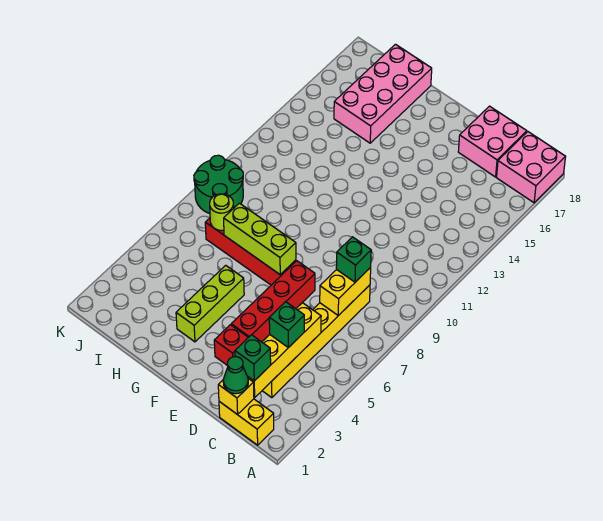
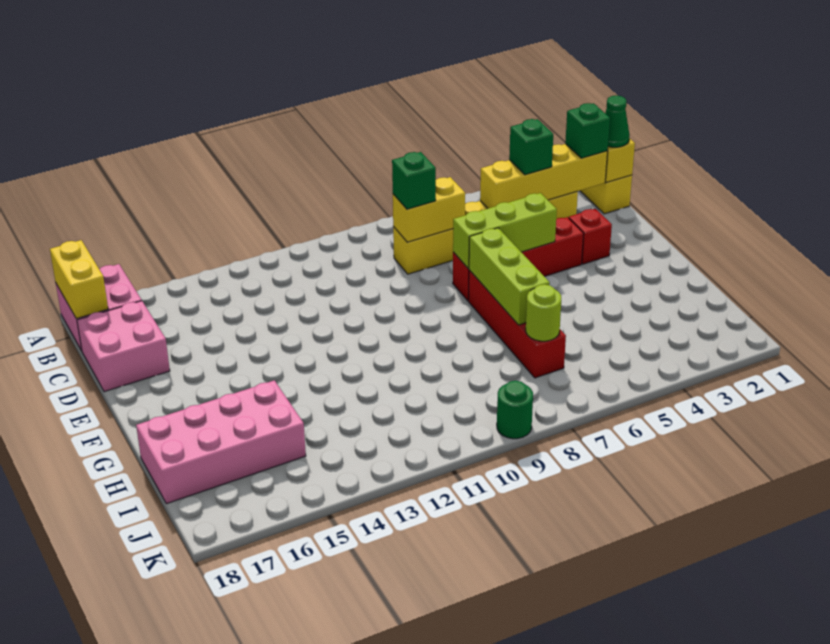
none -> yellow 1x2 brick [50,240,108,319]
lime 1x3 brick [176,265,244,342] -> lime 1x3 brick moved to [453,193,557,269]
green 2x2 round brick [194,155,243,214] -> green 1x1 round brick [497,381,533,439]

